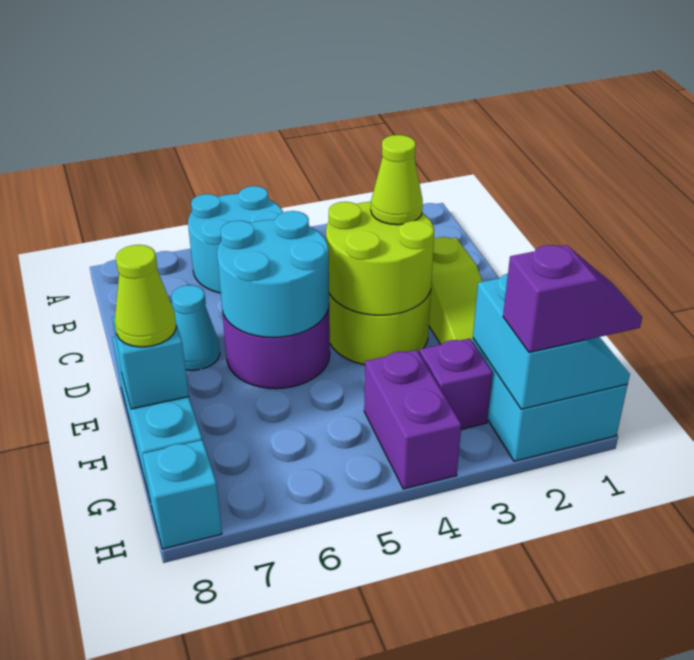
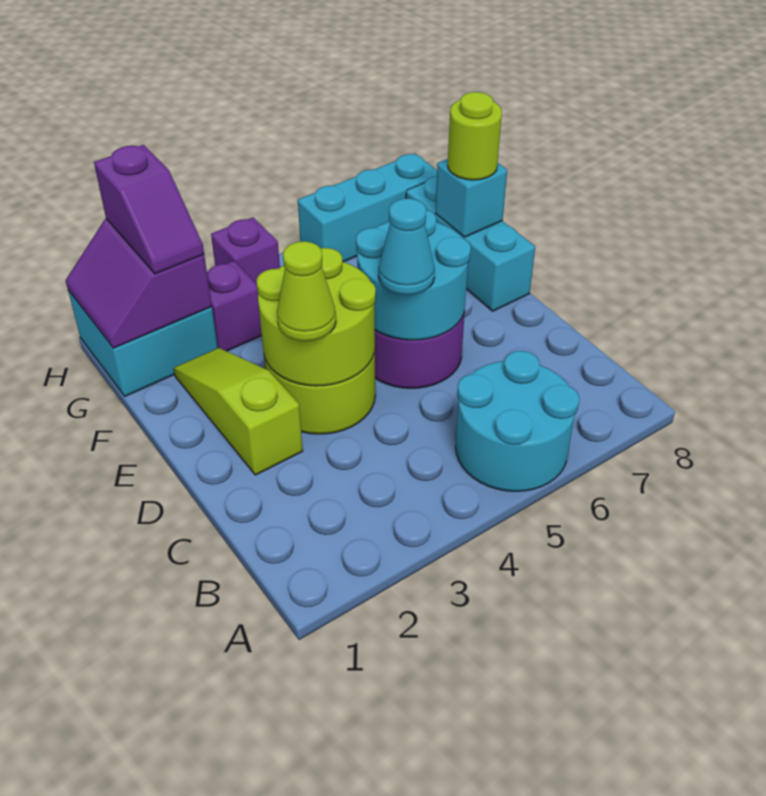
cyan 1x1 cone [171,285,220,371] -> cyan 1x1 cone moved to [378,198,435,295]
lime 1x1 cone [115,245,176,347] -> lime 1x1 round brick [448,92,502,180]
cyan 2x2 slope [473,274,630,409] -> purple 2x2 slope [66,219,212,348]
purple 1x2 brick [364,350,461,489] -> purple 1x1 brick [211,217,280,284]
purple 1x2 slope [503,245,642,353] -> purple 1x2 slope turned to [94,145,204,274]
cyan 1x1 brick [142,440,222,549] -> cyan 1x3 brick [298,154,437,262]

